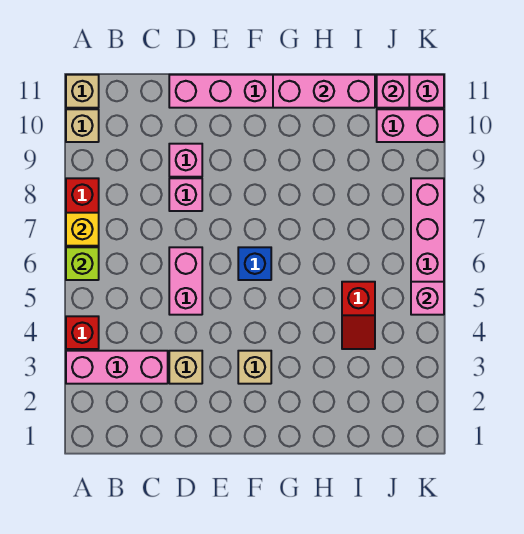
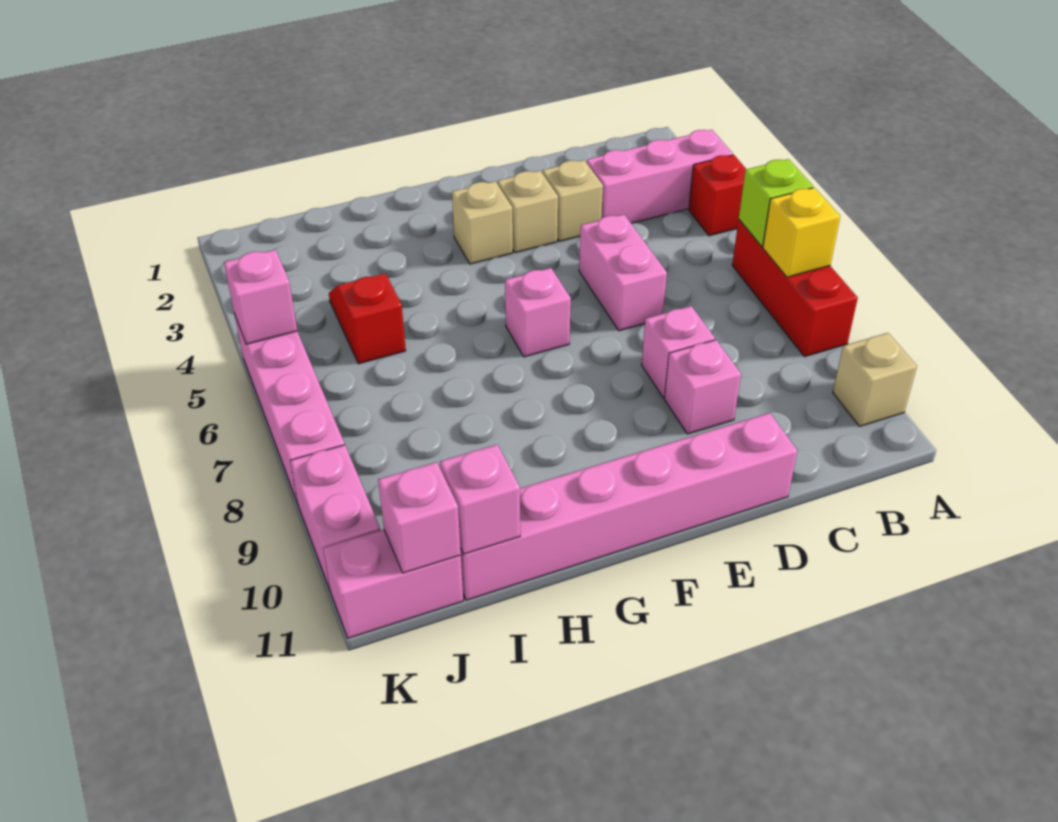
tan 1x1 brick [66,75,99,108] -> tan 1x1 brick moved to [498,171,558,253]
blue 1x1 brick [238,247,271,280] -> pink 1x1 brick [505,268,571,357]
pink 1x3 brick [273,75,375,108] -> pink 1x1 brick [440,445,520,554]
pink 1x2 brick [377,109,444,142] -> pink 1x2 brick turned to [290,445,380,589]

